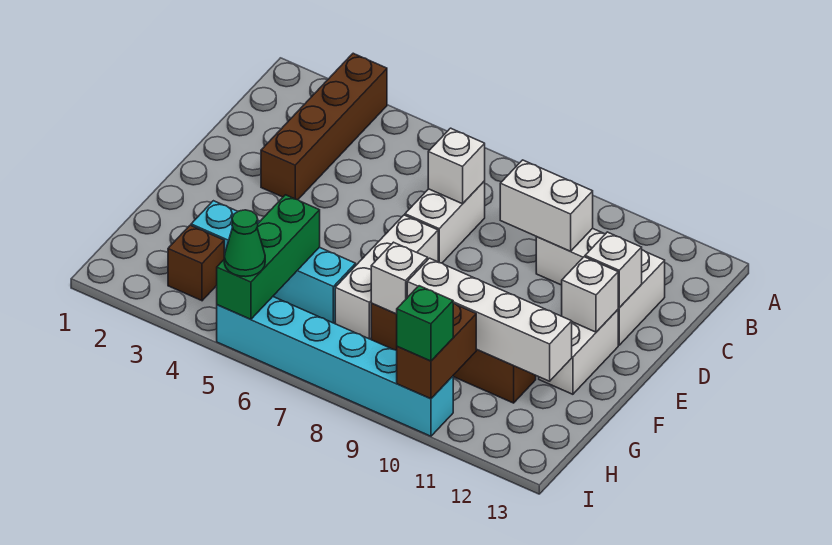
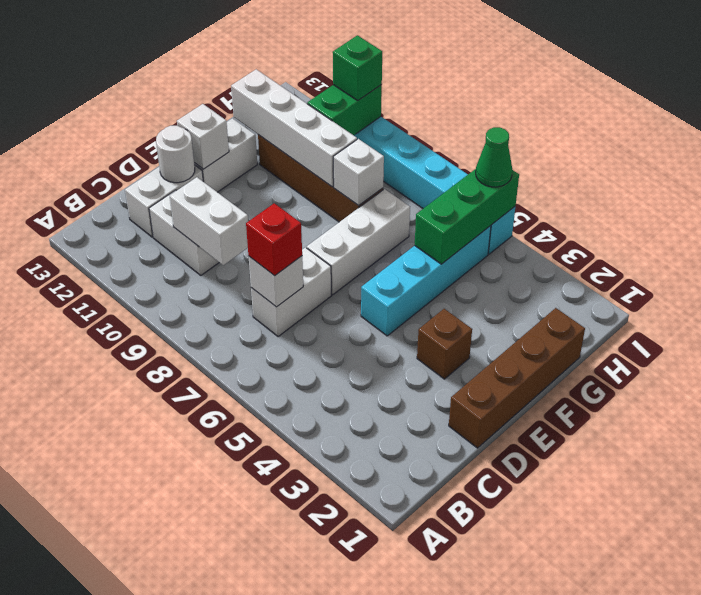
brown 1x4 brick [261,53,387,200] -> brown 1x4 brick moved to [449,308,585,448]
none -> red 1x1 brick [246,203,302,276]
white 1x1 brick [585,232,642,308] -> white 1x1 round brick [156,126,195,183]
cyan 1x4 brick [191,201,356,323] -> cyan 1x4 brick turned to [361,226,491,336]
brown 1x1 brick [168,225,224,301] -> brown 1x1 brick moved to [417,309,472,379]
brown 1x2 brick [397,303,477,399] -> green 1x2 brick [307,85,382,135]

